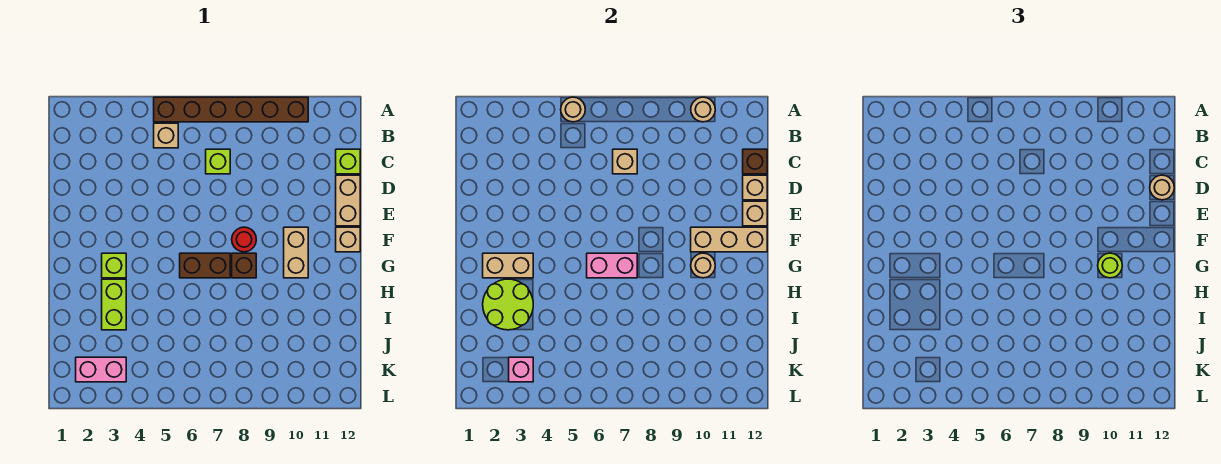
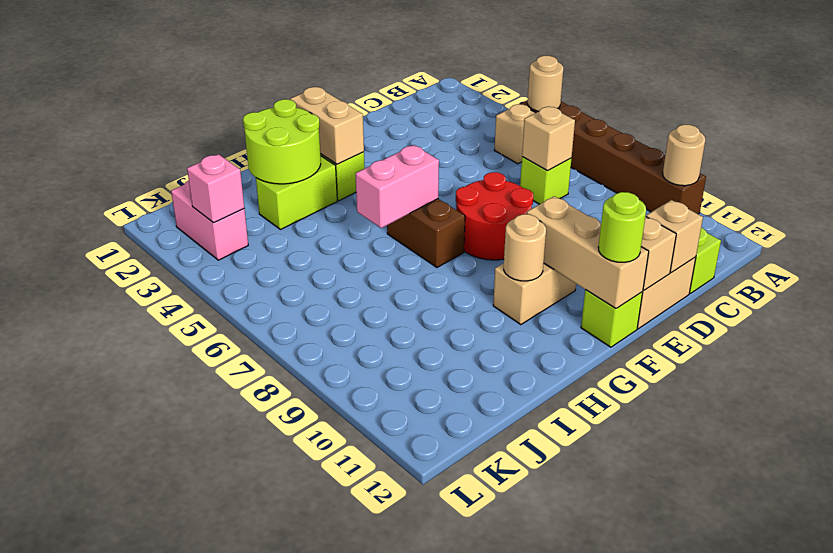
brown 1x1 brick [743,149,767,174] -> none
tan 1x1 round brick [1150,175,1174,200] -> none
red 1x1 round brick [232,227,256,252] -> red 2x2 round brick [456,172,533,260]
tan 1x1 brick [336,227,360,252] -> lime 1x1 brick [581,290,643,347]
pink 1x2 brick [587,253,637,278] -> pink 1x2 brick turned to [356,145,439,228]
brown 1x1 brick [232,253,256,278] -> none
lime 1x1 round brick [1098,253,1122,278] -> lime 1x1 round brick moved to [598,192,646,262]

